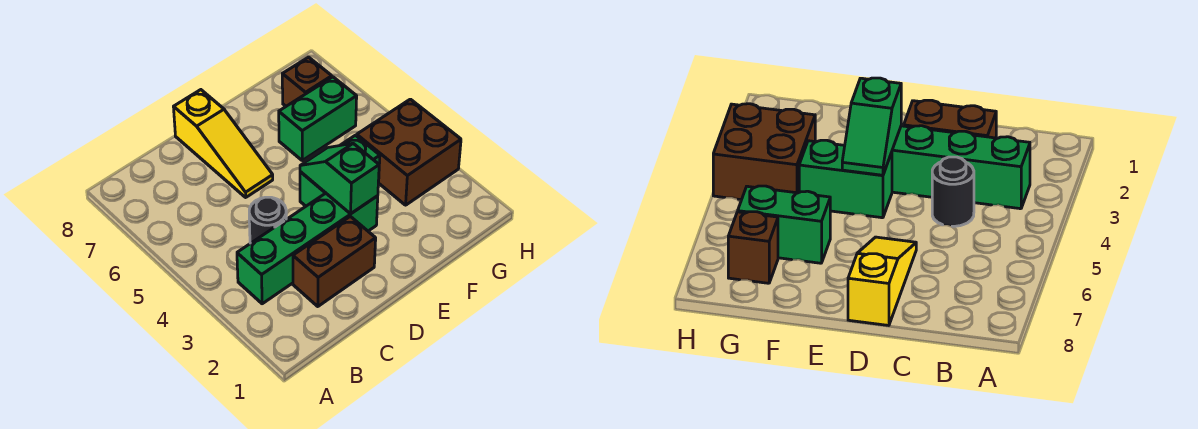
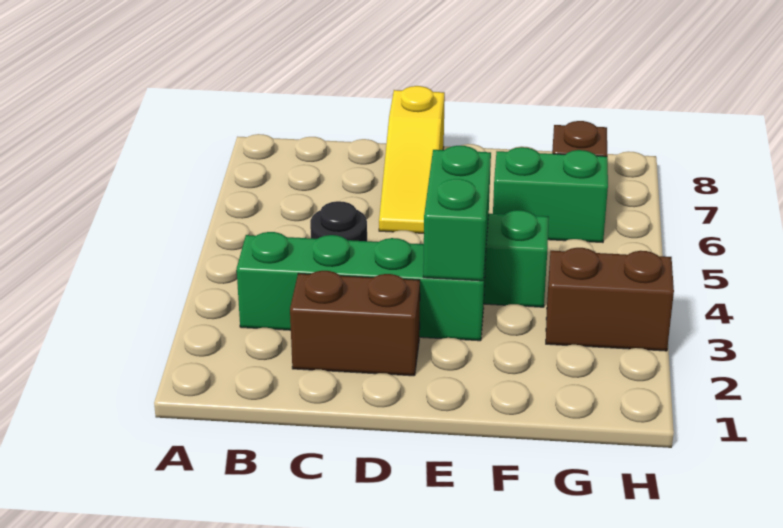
green 1x2 slope [300,143,379,214] -> green 1x2 brick [423,146,491,281]
brown 2x2 brick [357,99,461,205] -> brown 1x2 brick [546,248,674,351]

